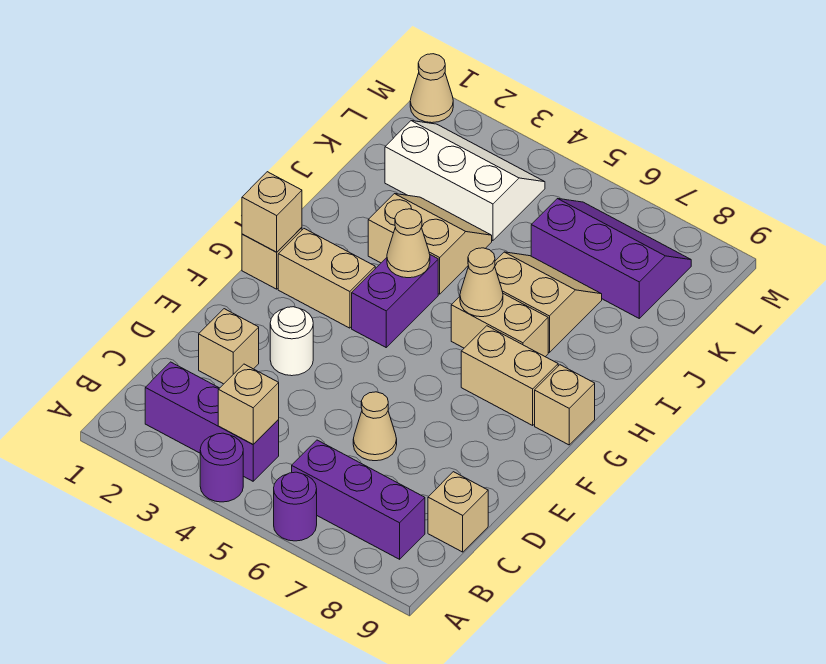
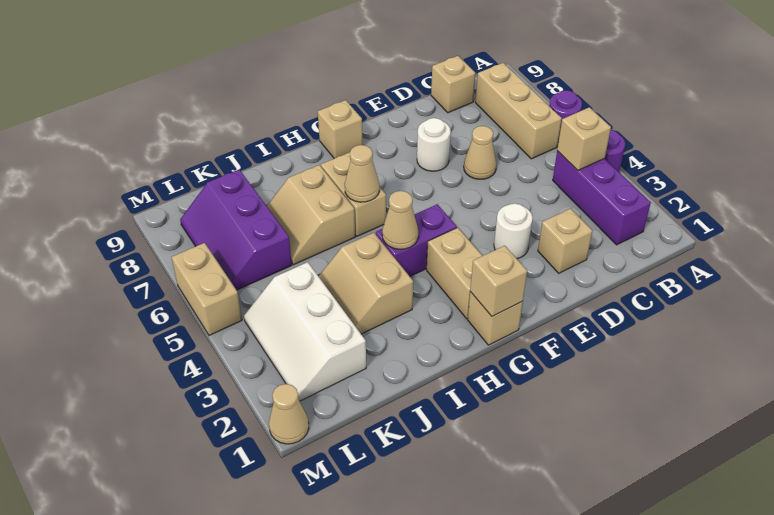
purple 1x3 brick [292,440,425,559] -> tan 1x3 brick [475,63,562,159]
none -> white 1x1 round brick [417,118,451,171]
tan 1x2 brick [461,326,558,425] -> tan 1x2 brick moved to [172,243,242,335]

